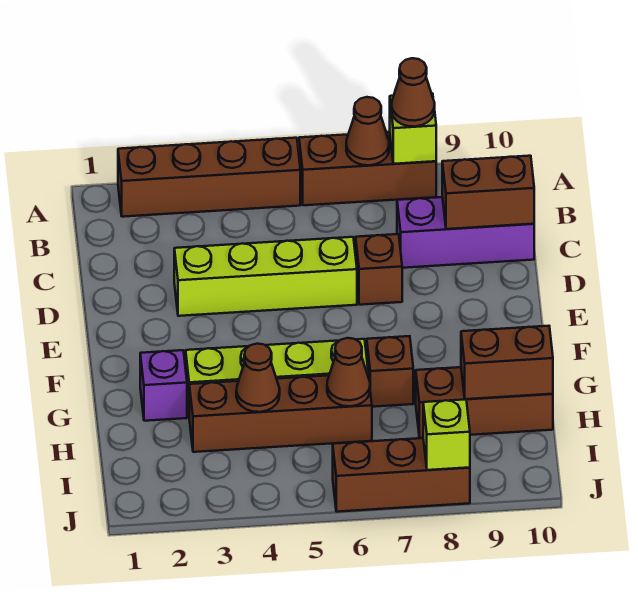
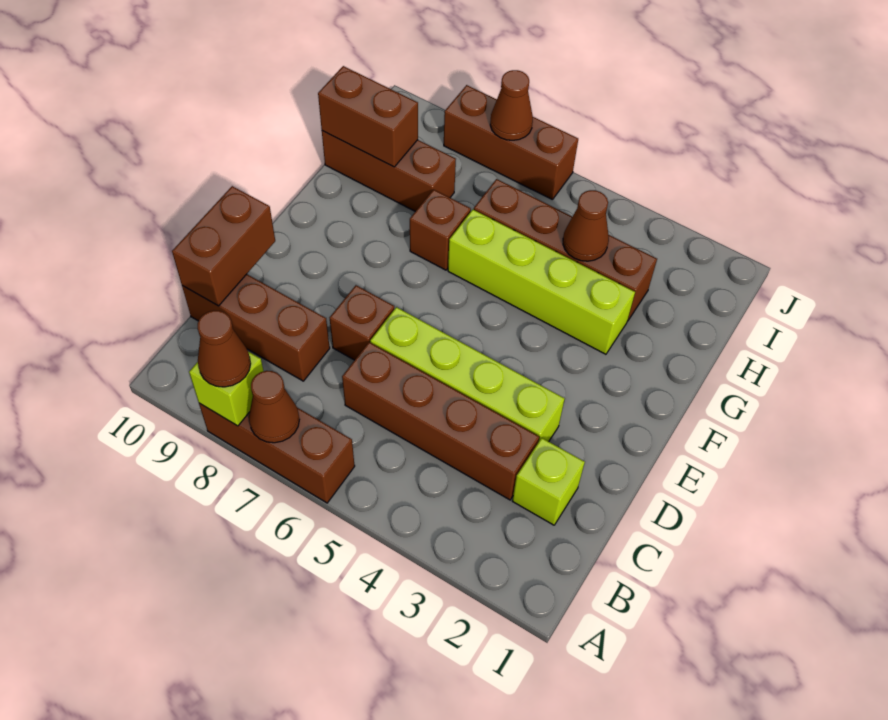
brown 1x4 brick [118,138,300,217] -> brown 1x4 brick moved to [342,342,539,500]
purple 1x3 brick [397,197,534,268] -> brown 1x3 brick [182,274,330,381]
brown 1x2 brick [442,156,534,229] -> brown 1x2 brick turned to [172,186,275,306]
purple 1x1 brick [140,350,187,421] -> none
brown 1x1 cone [327,338,370,406] -> brown 1x1 cone moved to [490,70,533,140]
lime 1x1 brick [423,399,470,470] -> lime 1x1 brick moved to [512,438,585,525]

